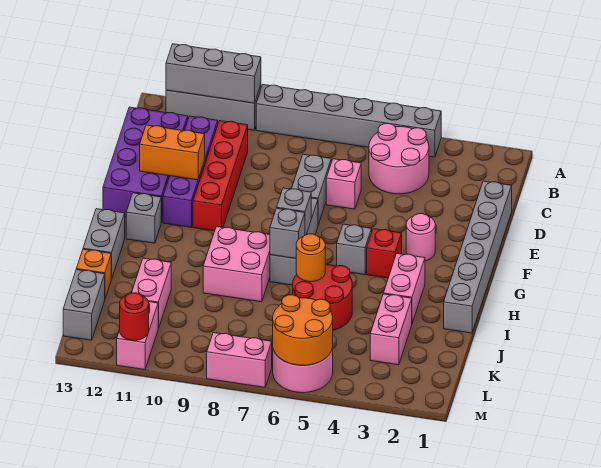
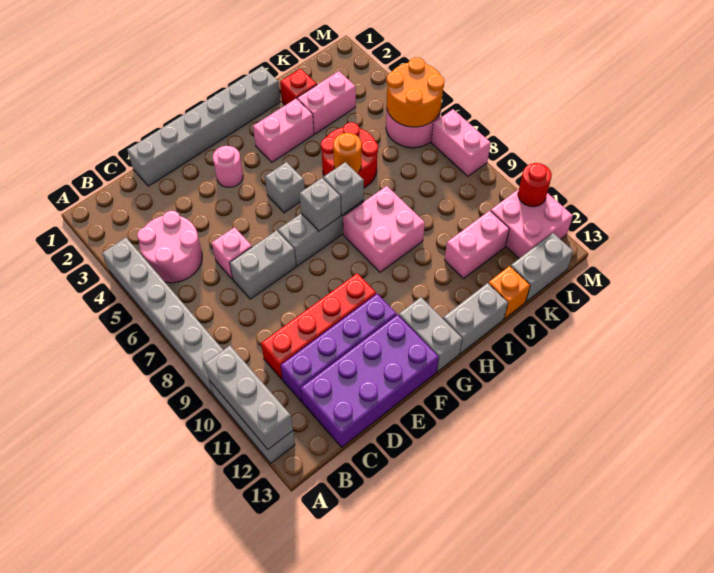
orange 1x2 brick [140,125,205,180] -> none
red 1x1 brick [367,229,402,278] -> red 1x1 brick moved to [280,69,317,105]
grey 1x1 brick [126,193,161,243] -> grey 1x2 brick [399,297,462,372]
pink 1x2 brick [117,302,158,370] -> pink 2x2 brick [491,189,573,258]

